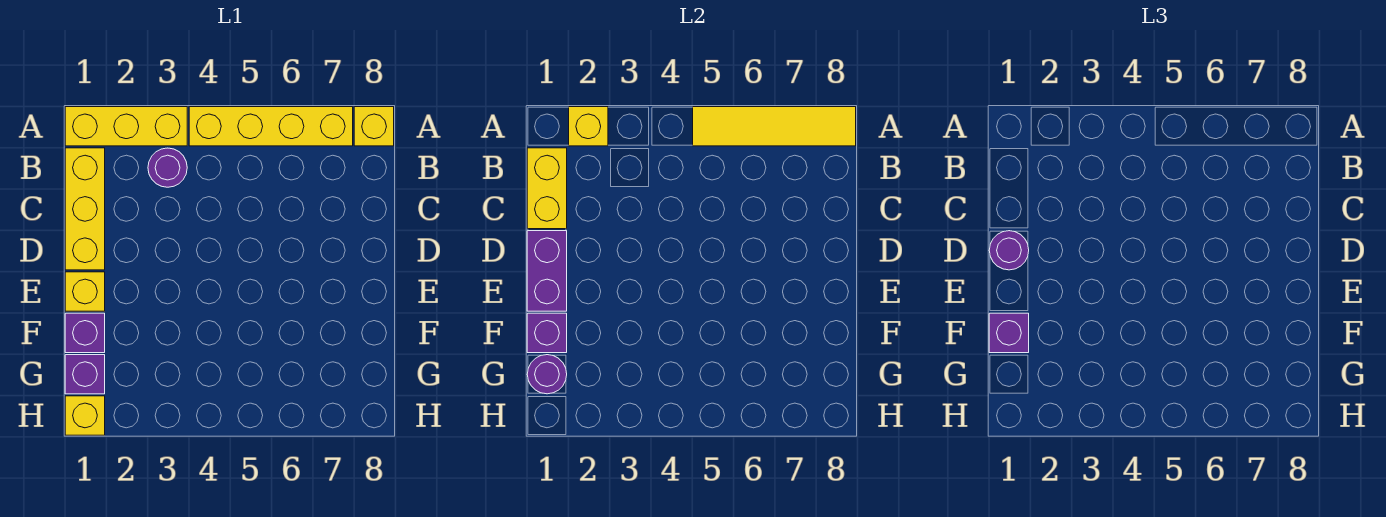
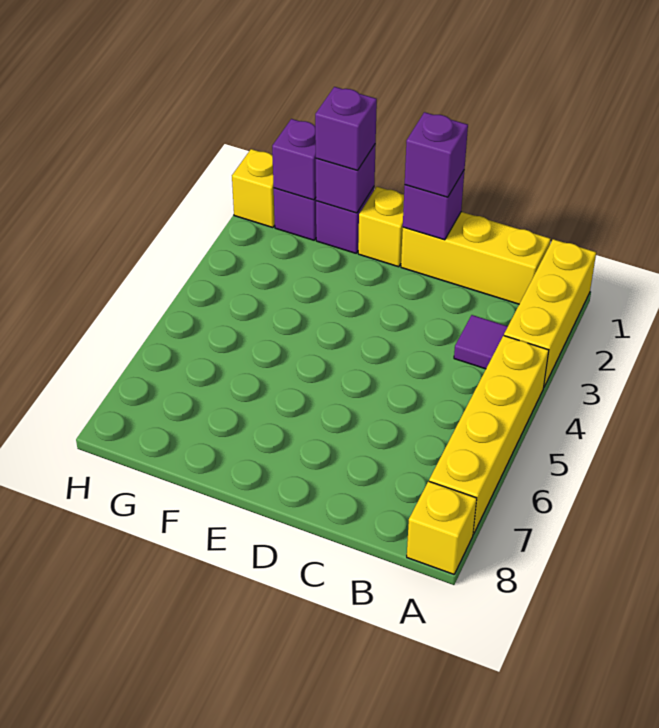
yellow 1x1 brick [569,107,608,146] -> none
yellow 1x4 tile [693,107,856,146] -> none
yellow 1x2 brick [527,148,567,229] -> none
purple 1x1 round brick [148,148,187,187] -> purple 1x1 tile [454,315,508,369]
purple 1x2 brick [527,231,567,311] -> purple 1x1 brick [403,171,464,240]
purple 1x1 round brick [989,231,1029,270] -> purple 1x1 brick [405,112,468,197]
purple 1x1 round brick [527,355,567,394] -> purple 1x1 brick [272,119,316,200]

